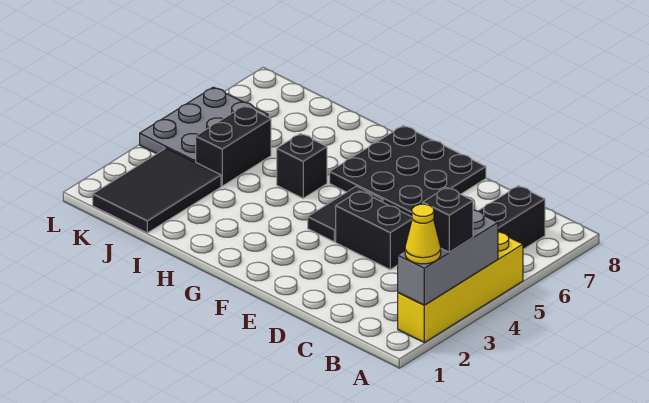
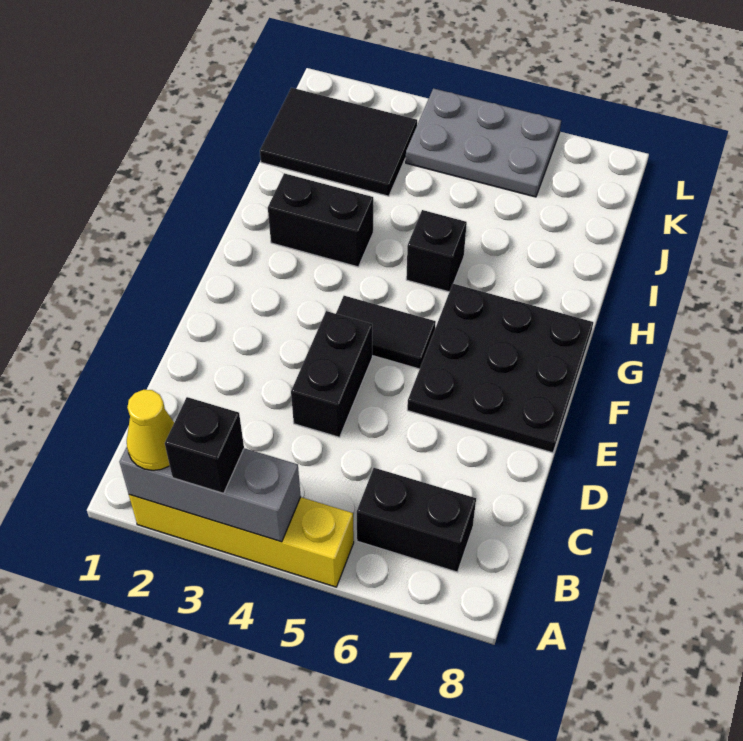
black 1x2 brick [196,106,271,186] -> black 1x2 brick moved to [268,173,373,267]

